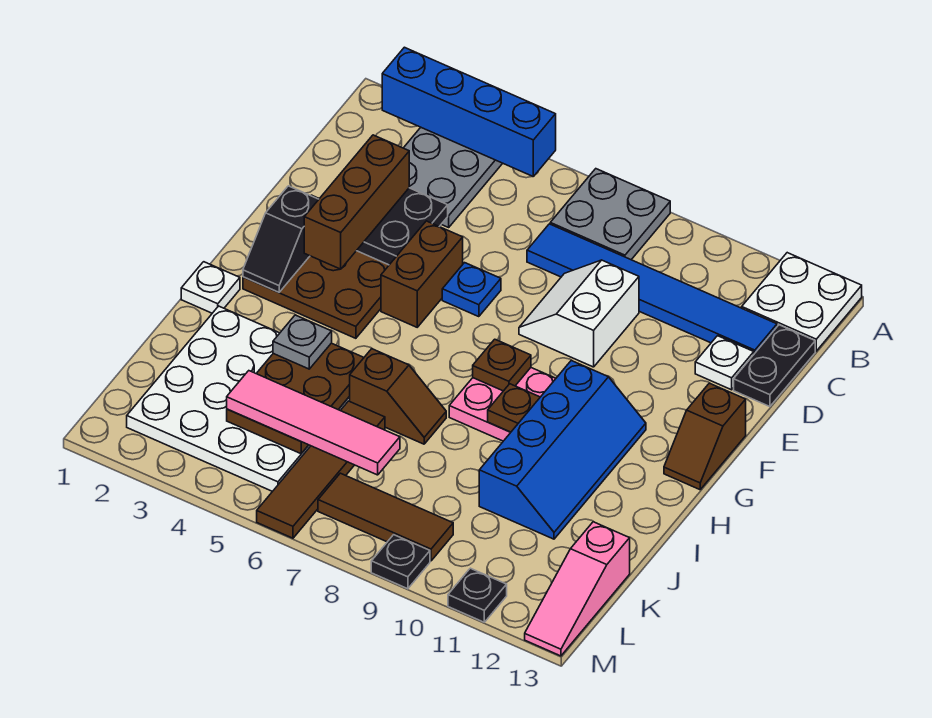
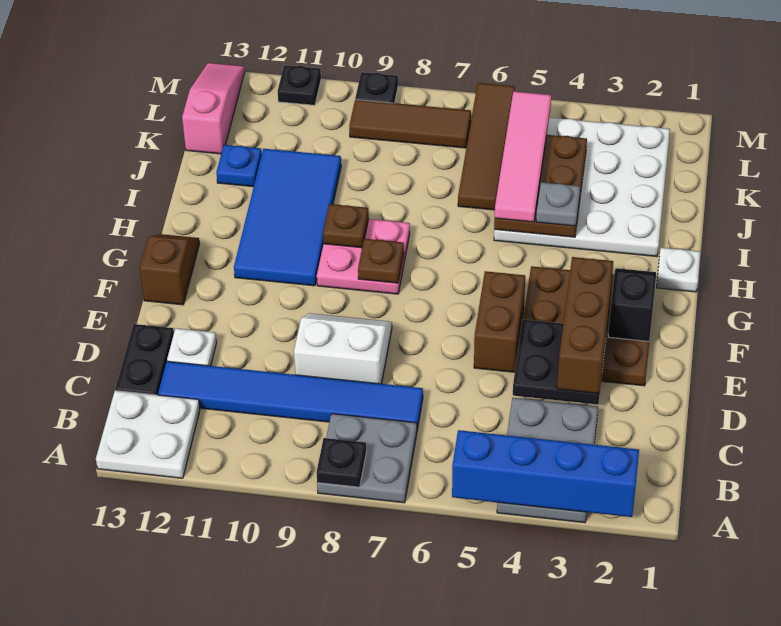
none -> black 1x1 plate [316,438,366,487]
white 2x2 slope [519,260,639,367] -> white 2x2 slope turned to [294,313,392,384]
blue 1x1 plate [442,263,501,317] -> blue 1x1 plate moved to [216,145,262,187]
blue 2x4 slope [479,360,646,539] -> blue 2x4 tile [234,149,341,286]
brown 1x2 slope [349,349,446,444] -> none
pink 1x4 tile [227,371,400,475] -> pink 1x4 tile turned to [495,91,551,222]

